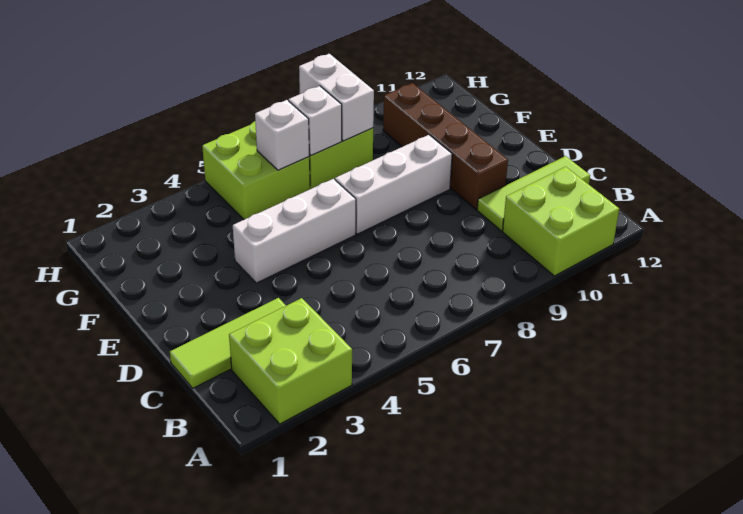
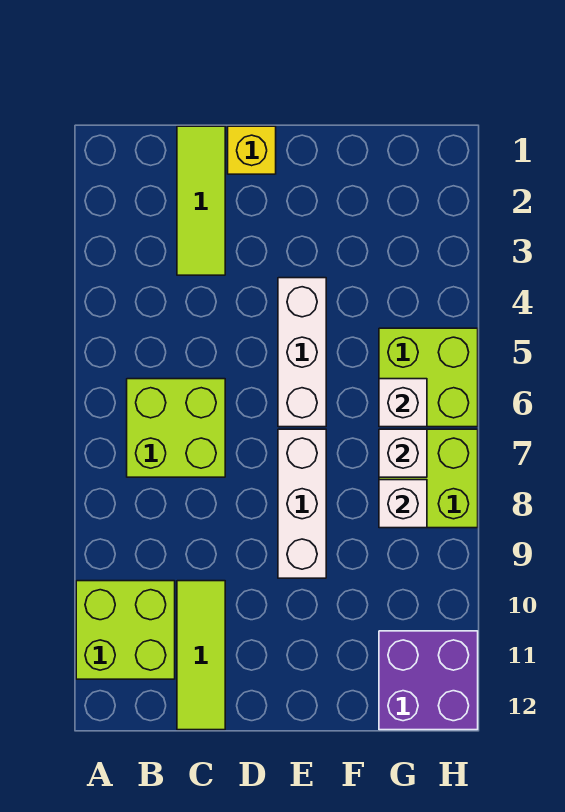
lime 2x2 brick [229,298,352,424] -> lime 2x2 brick moved to [127,379,225,477]
none -> yellow 1x1 brick [228,126,276,174]
brown 1x4 brick [383,83,508,209] -> none
white 1x2 brick [299,54,374,141] -> white 1x1 brick [379,480,427,528]
none -> purple 2x2 brick [379,631,478,730]

